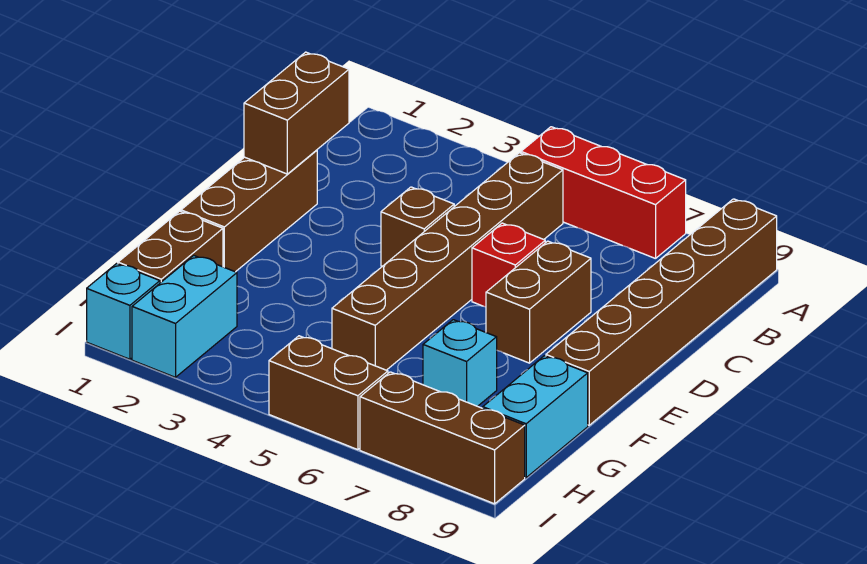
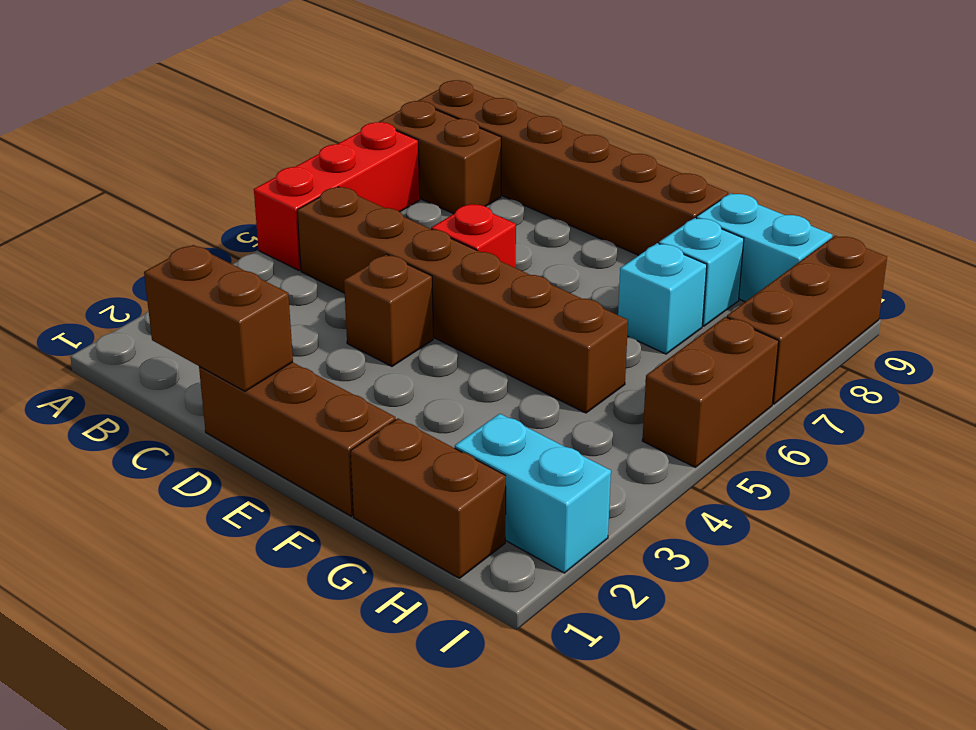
brown 1x2 brick [486,241,591,363] -> brown 1x2 brick moved to [379,101,501,214]
cyan 1x1 brick [87,264,160,359] -> cyan 1x1 brick moved to [659,218,744,326]

